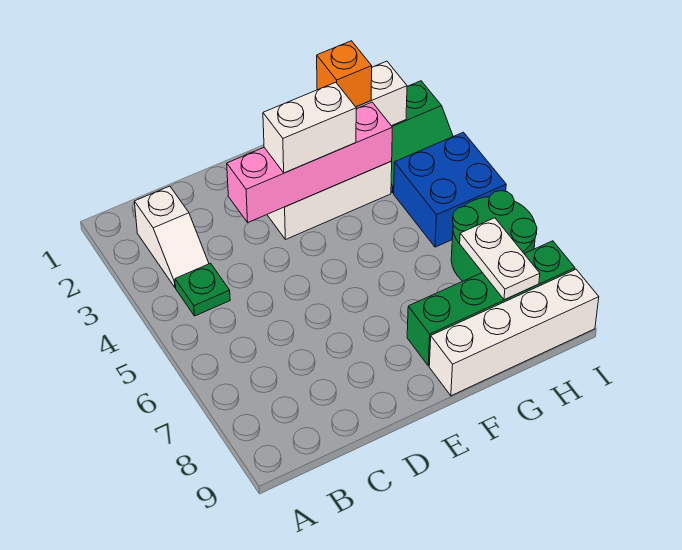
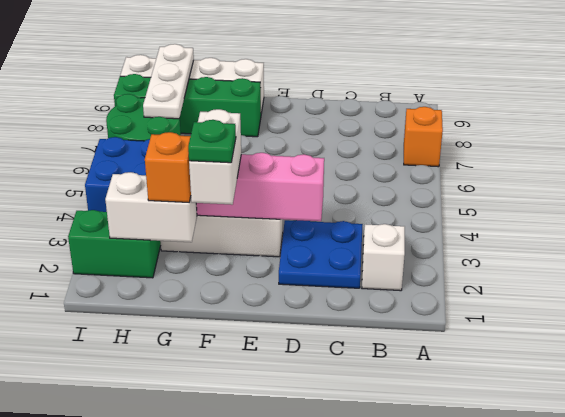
none -> orange 1x1 brick [404,107,443,167]
green 1x1 plate [175,263,230,316] -> green 1x1 plate moved to [188,120,236,163]
none -> blue 2x2 plate [279,220,363,288]
white 1x2 brick [263,82,356,173] -> white 1x2 brick turned to [189,109,241,205]
white 1x2 plate [460,218,540,300] -> white 1x3 plate [143,44,194,119]

